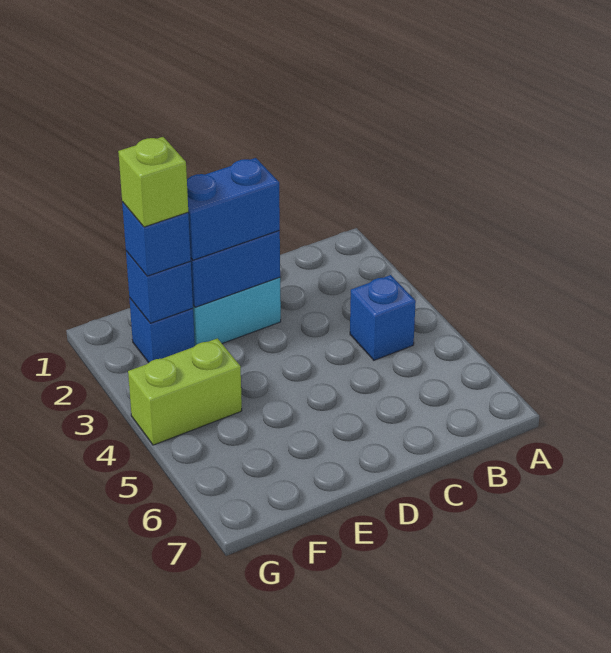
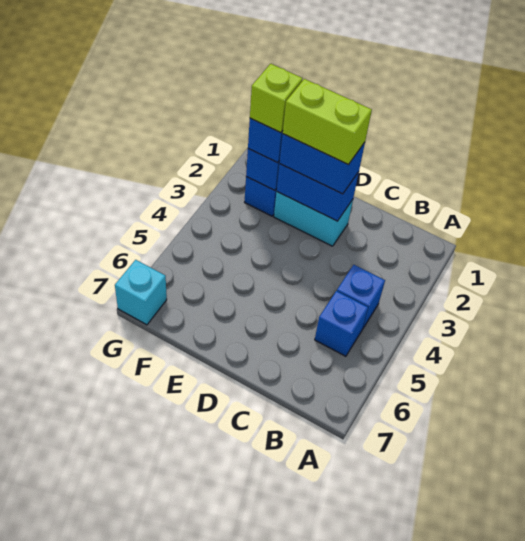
none -> blue 1x1 brick [315,291,368,356]
lime 1x2 brick [128,338,242,445] -> lime 1x2 brick moved to [283,79,372,165]
none -> cyan 1x1 brick [115,260,167,325]

